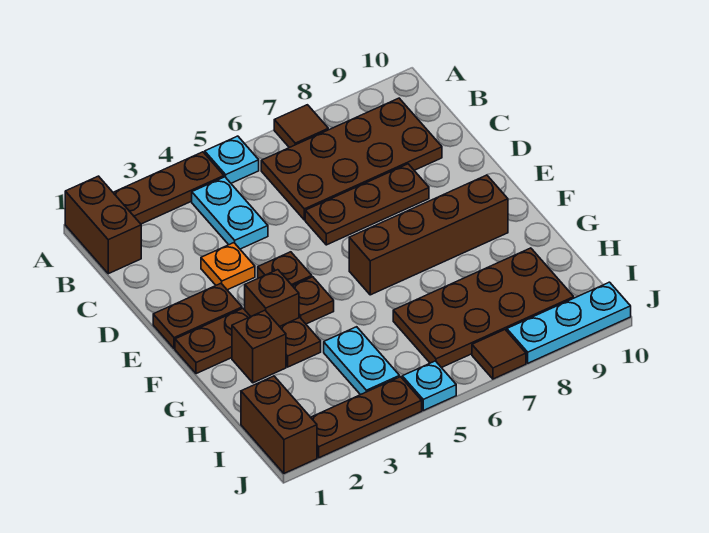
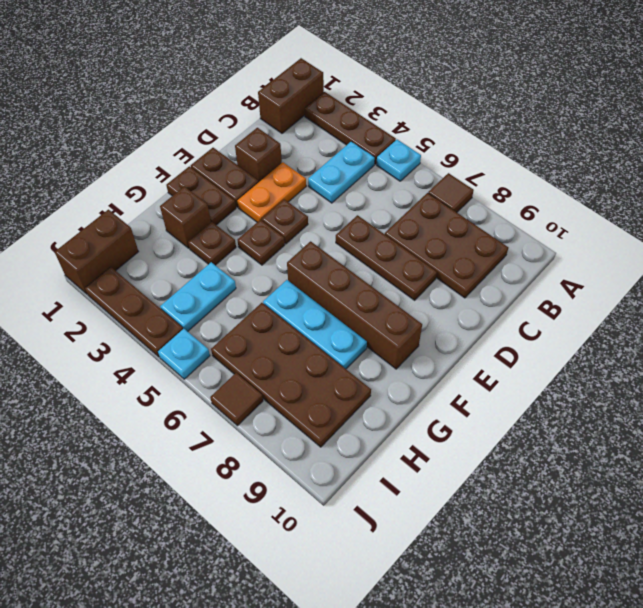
brown 2x4 plate [261,98,442,220] -> brown 2x3 plate [385,193,508,298]
orange 1x1 plate [201,243,255,290] -> orange 1x2 plate [237,162,306,222]
brown 1x1 brick [245,270,299,327] -> brown 1x1 brick moved to [235,128,282,182]
cyan 1x3 plate [507,282,631,363] -> cyan 1x3 plate moved to [263,280,367,369]

